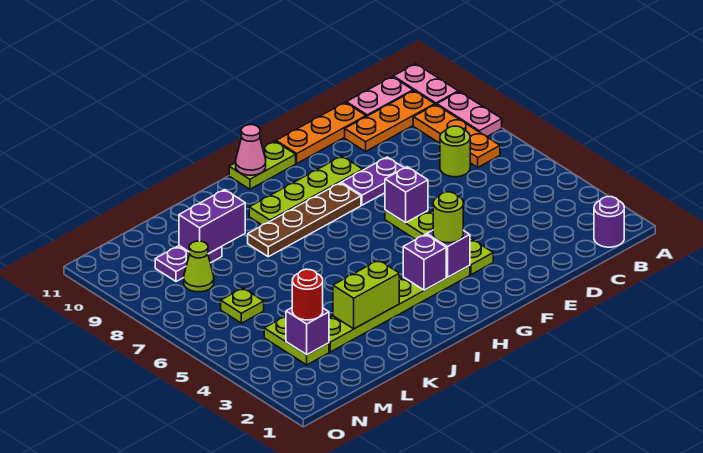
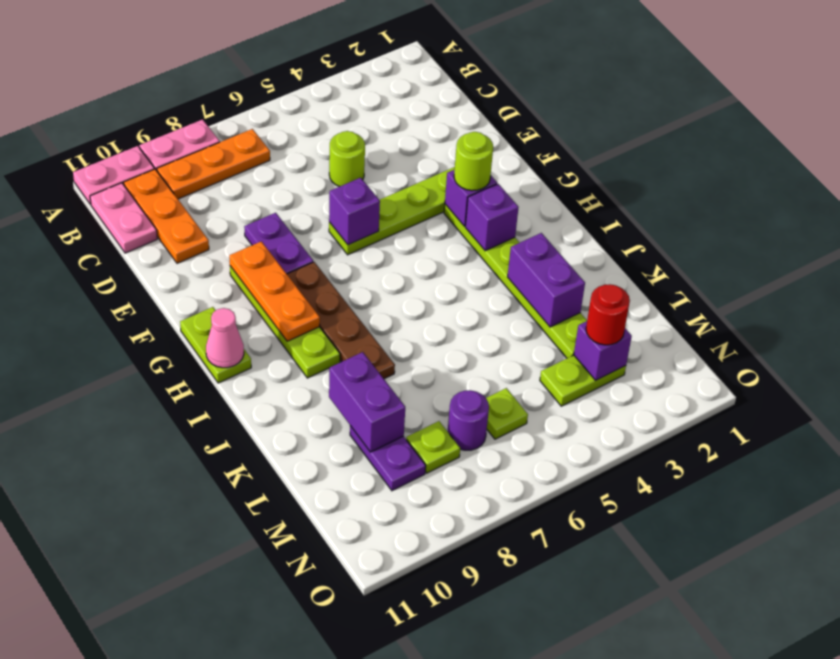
purple 1x1 round brick [594,197,624,247] -> purple 1x1 round brick moved to [448,390,489,450]
lime 1x1 round brick [440,126,470,177] -> lime 1x1 round brick moved to [329,131,365,187]
orange 1x3 plate [276,102,366,163] -> orange 1x3 plate moved to [229,241,320,341]
lime 1x2 brick [333,260,400,329] -> purple 1x2 brick [507,233,585,327]
lime 1x1 cone [184,241,214,292] -> lime 1x1 plate [406,421,460,473]

